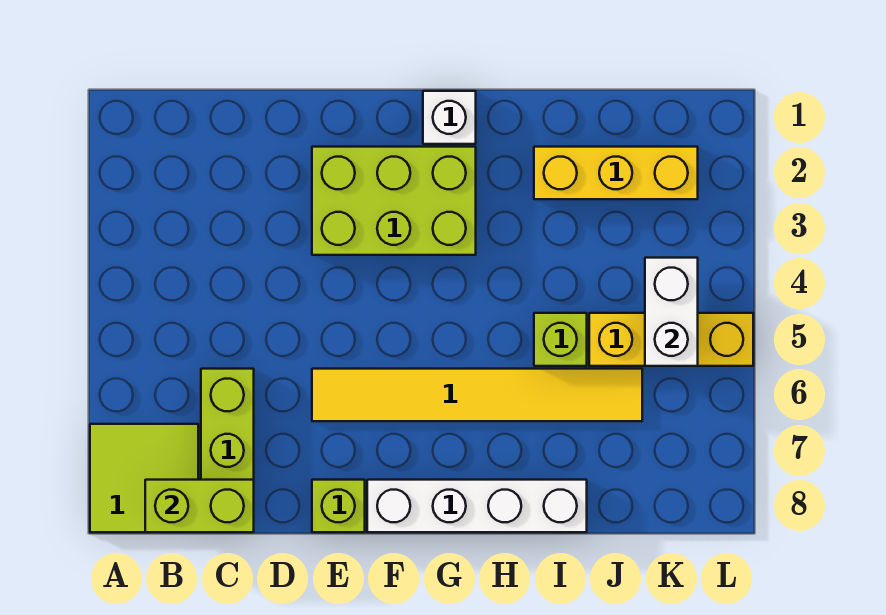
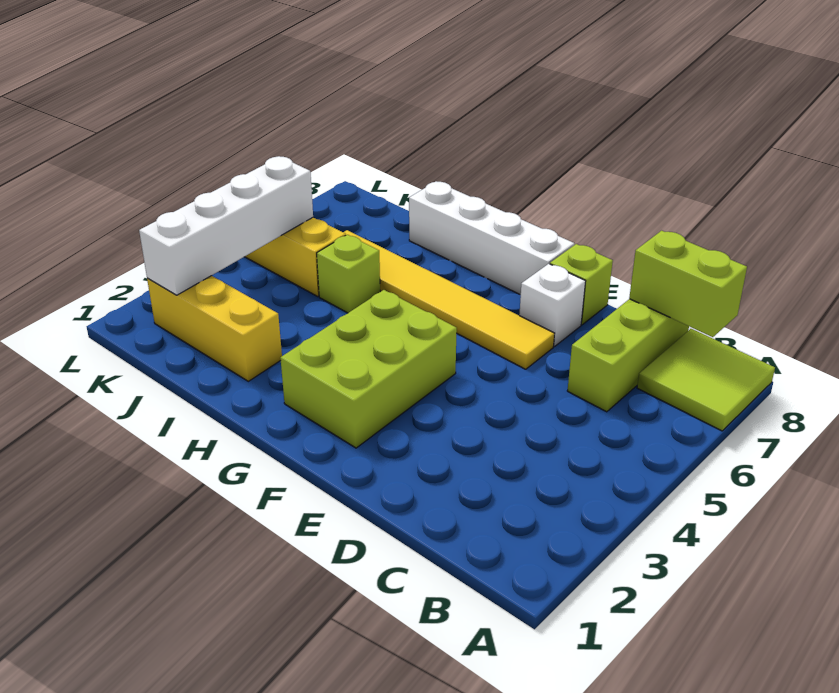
lime 2x3 brick [312,147,476,255] -> lime 2x3 brick turned to [280,290,457,448]
white 1x1 brick [423,91,476,144] -> white 1x1 brick moved to [519,264,586,346]
white 1x2 brick [645,258,698,366] -> white 1x4 brick [139,156,313,295]

